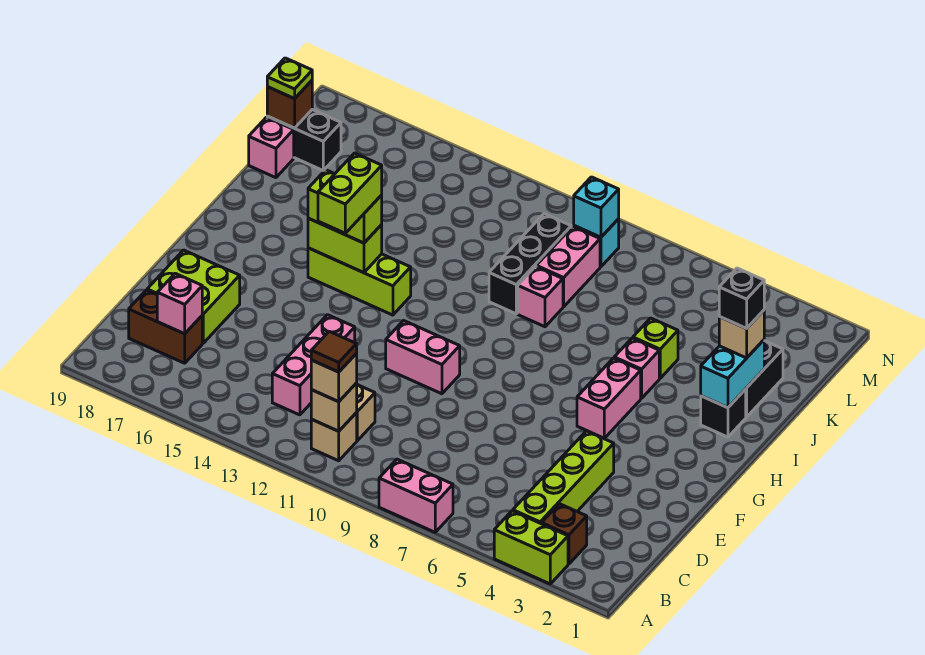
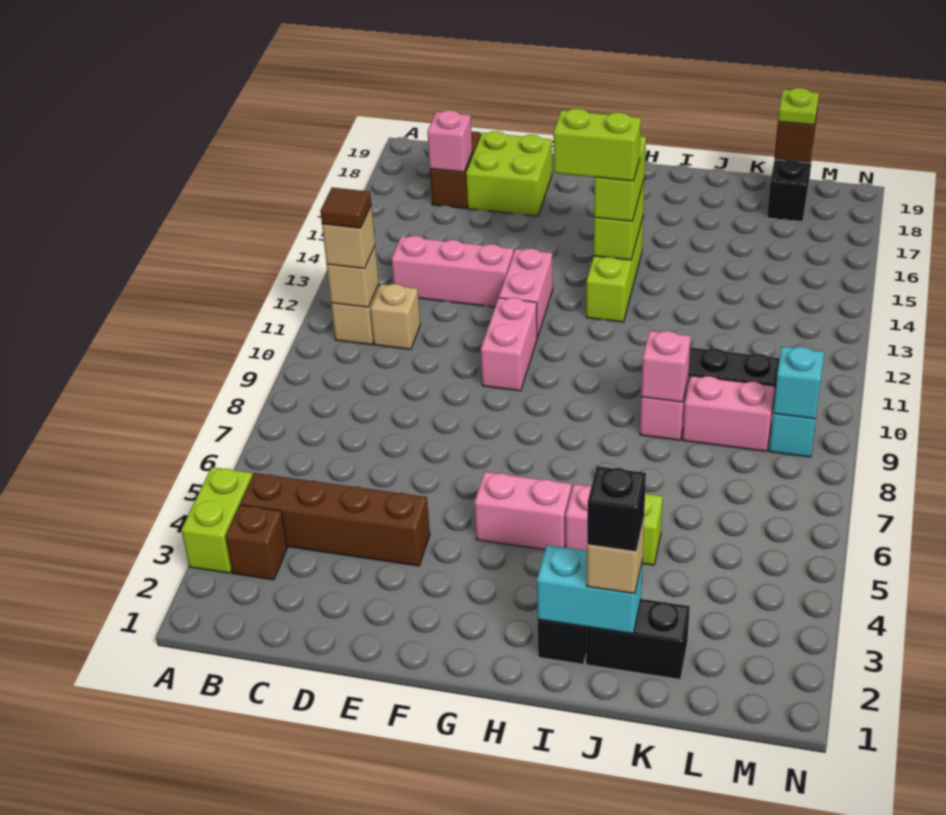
pink 1x2 brick [379,459,453,532] -> pink 1x2 brick moved to [499,248,553,338]
lime 1x4 brick [513,431,614,524] -> brown 1x4 brick [240,473,430,566]
pink 1x1 brick [249,117,294,178] -> pink 1x1 brick moved to [641,331,691,402]

